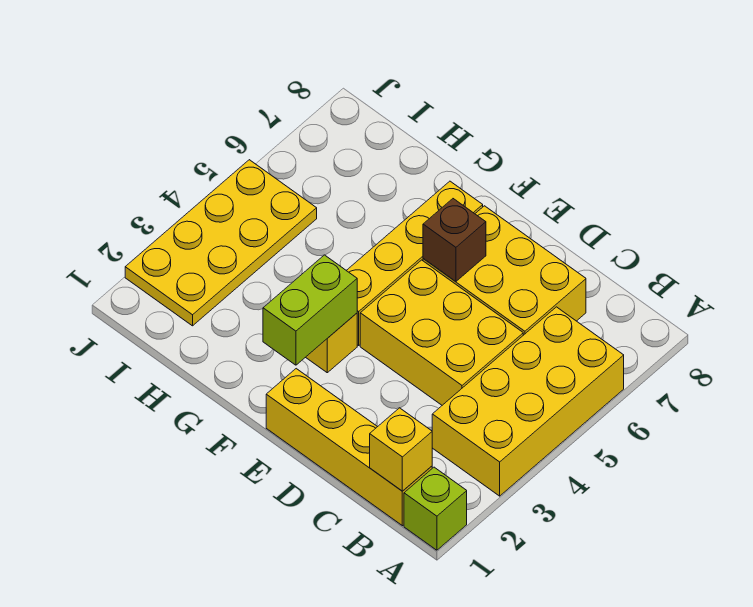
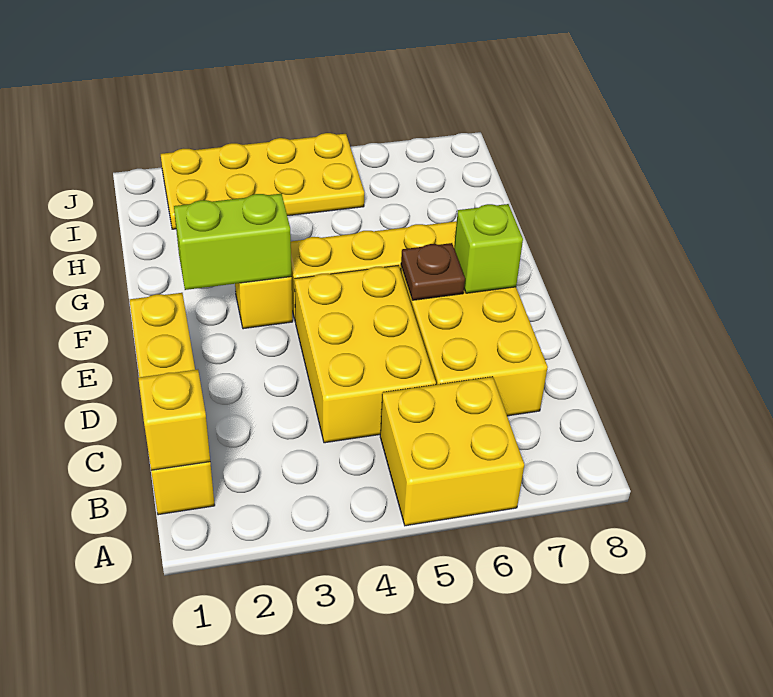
lime 1x1 brick [404,467,467,550] -> lime 1x1 brick moved to [454,204,523,293]
yellow 2x4 brick [432,307,624,496] -> yellow 2x2 brick [380,377,524,526]
brown 1x1 brick [423,199,486,282] -> brown 1x1 plate [401,243,465,300]

